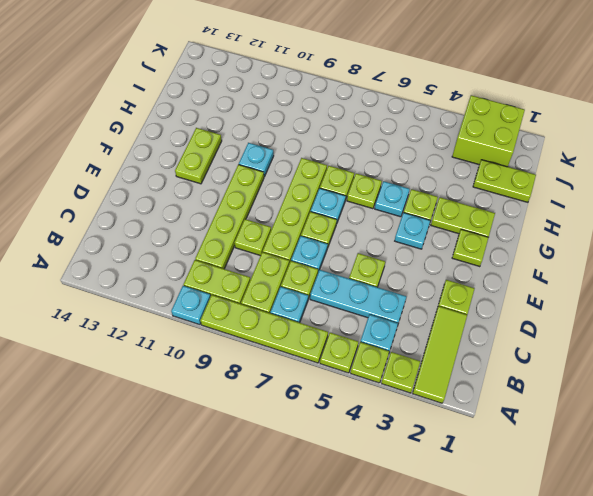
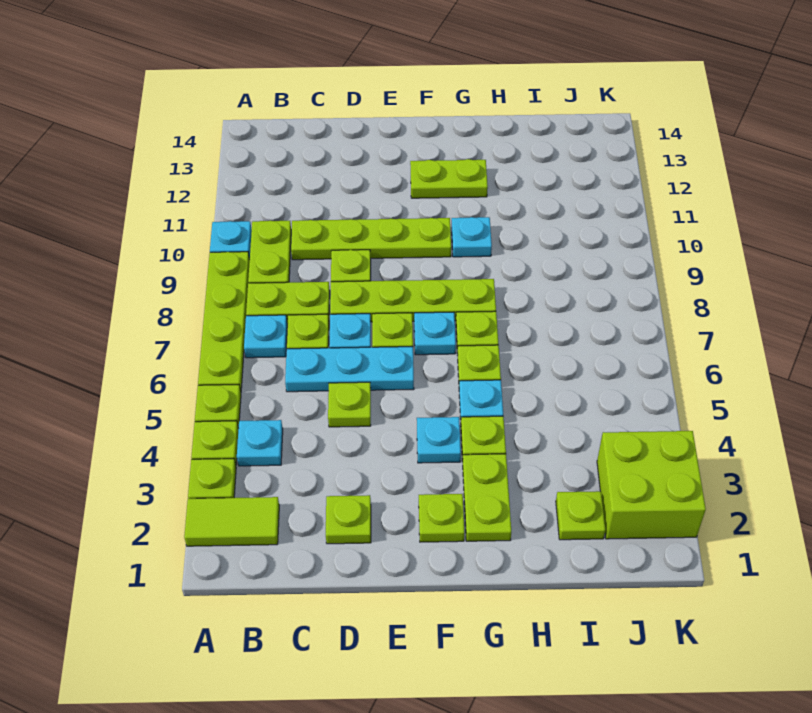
lime 1x3 tile [412,306,467,403] -> lime 1x2 tile [184,497,279,546]
cyan 1x3 plate [310,270,406,323] -> cyan 1x3 plate turned to [285,347,414,392]
lime 1x2 plate [473,160,536,202] -> lime 1x1 plate [556,491,605,540]

